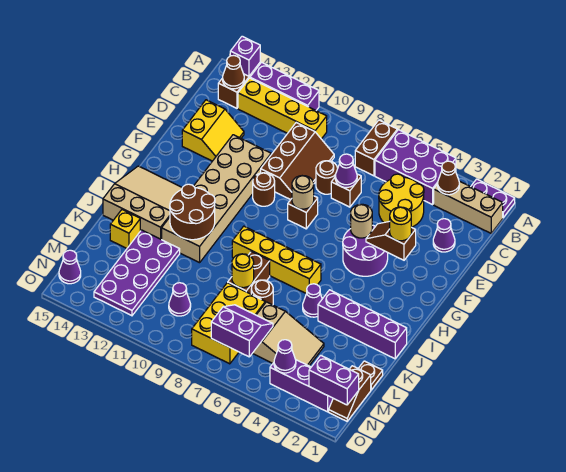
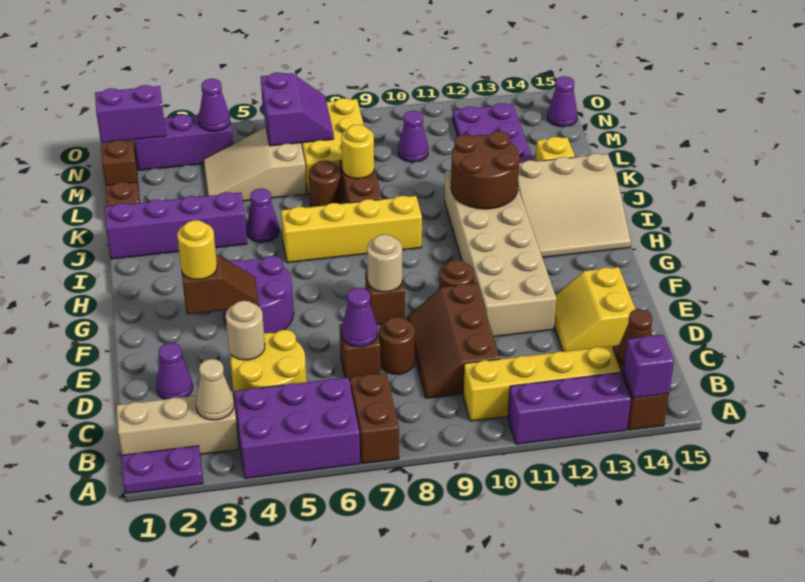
brown 1x1 cone [438,161,459,195] -> tan 1x1 cone [196,359,234,420]
tan 1x1 round brick [351,204,372,238] -> tan 1x1 round brick moved to [226,301,265,360]
purple 2x2 slope [211,305,273,357] -> purple 2x2 slope turned to [261,72,334,146]

